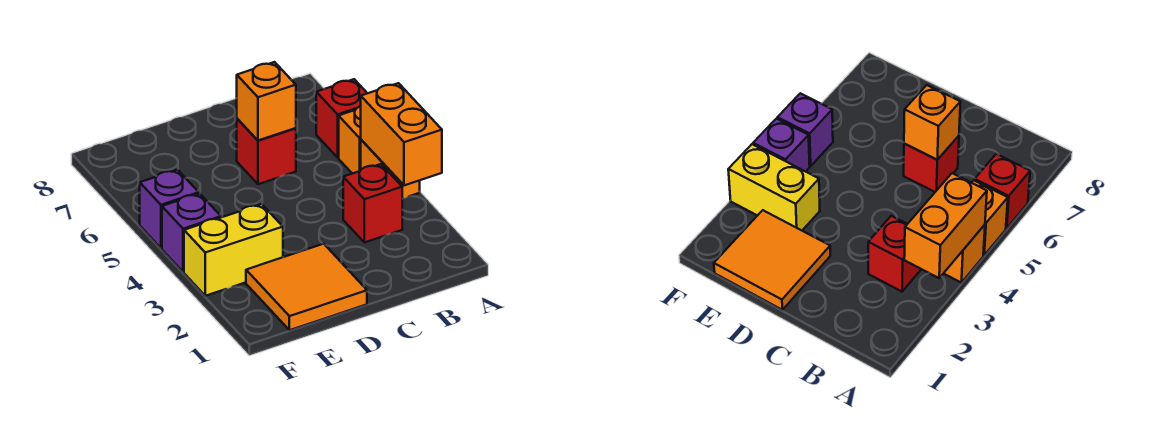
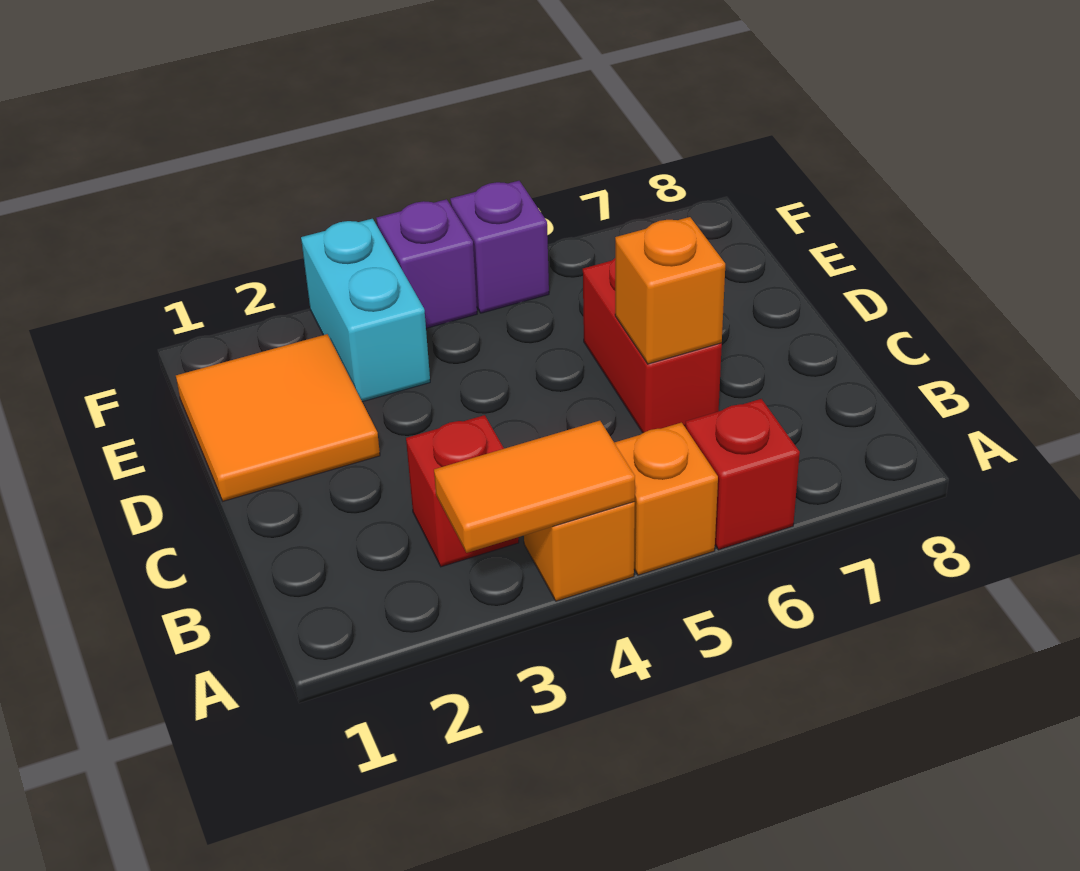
orange 1x2 brick [361,83,442,185] -> orange 1x2 tile [434,421,635,553]
red 1x1 brick [237,119,296,184] -> red 1x2 brick [583,258,722,433]
yellow 1x2 brick [184,204,283,296] -> cyan 1x2 brick [301,219,430,402]

